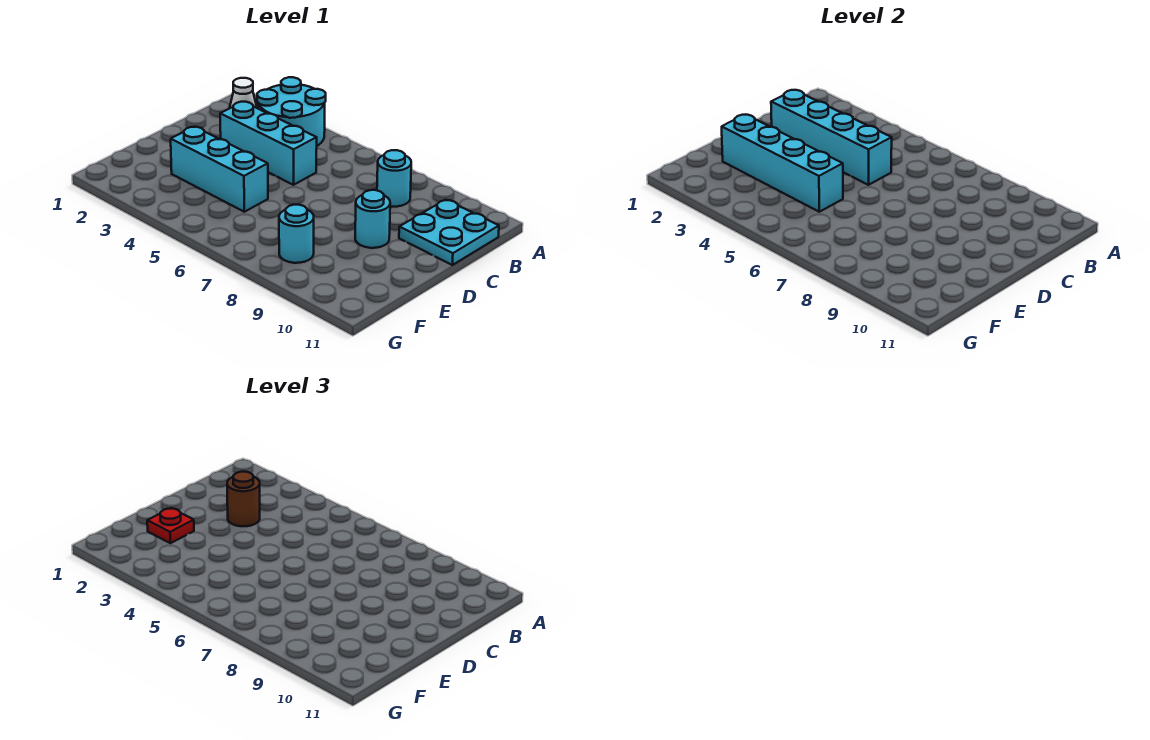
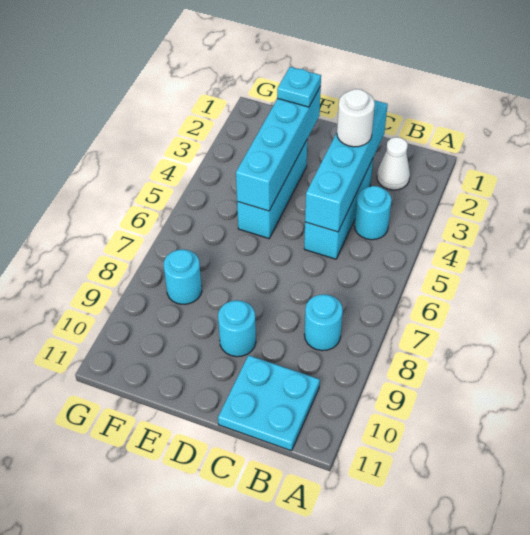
cyan 2x2 round brick [257,77,326,146] -> cyan 1x1 round brick [355,186,391,240]
brown 1x1 round brick [227,472,260,526] -> white 1x1 round brick [337,89,375,147]
red 1x1 plate [147,508,194,543] -> cyan 1x1 plate [277,67,321,107]

